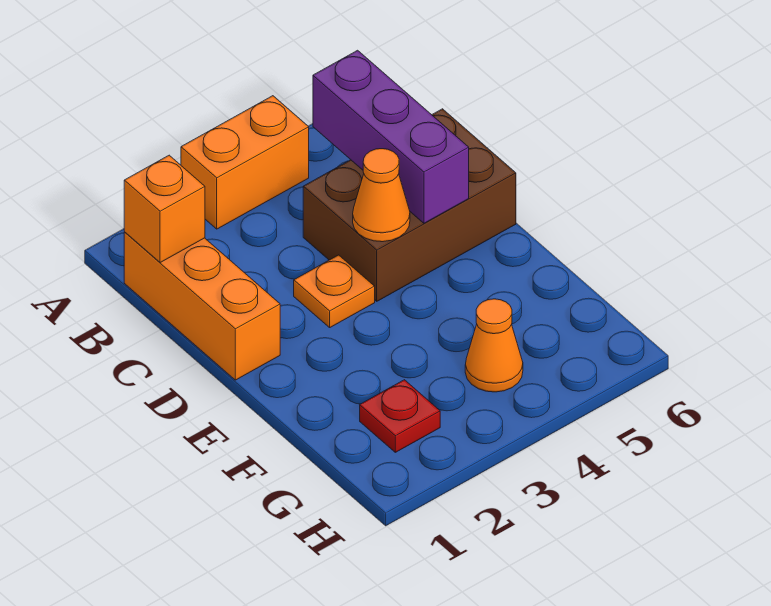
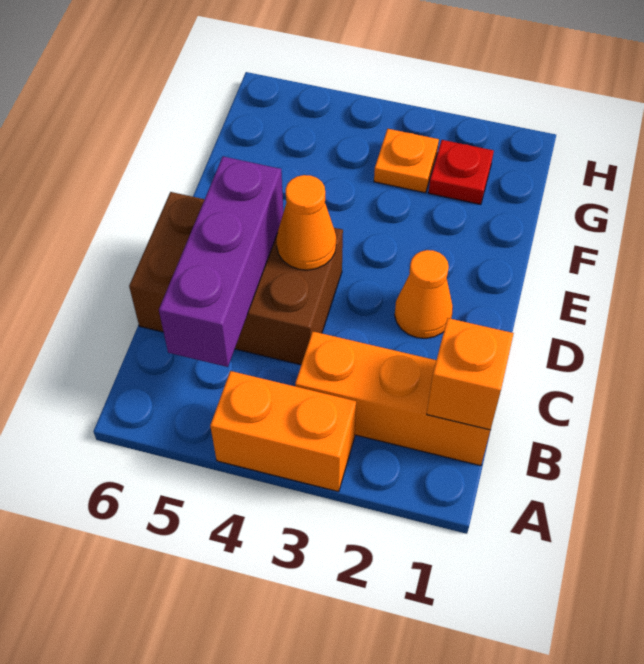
orange 1x3 brick [124,232,280,380] -> orange 1x3 brick turned to [295,332,490,466]
orange 1x1 plate [294,255,375,327] -> orange 1x1 plate moved to [374,129,439,193]
orange 1x1 cone [465,299,523,392] -> orange 1x1 cone moved to [395,250,453,338]

